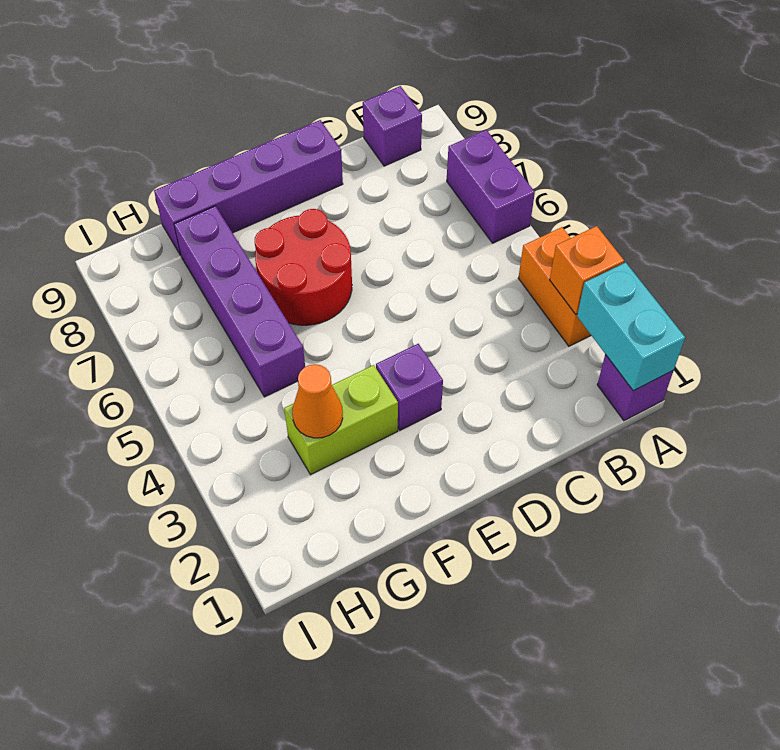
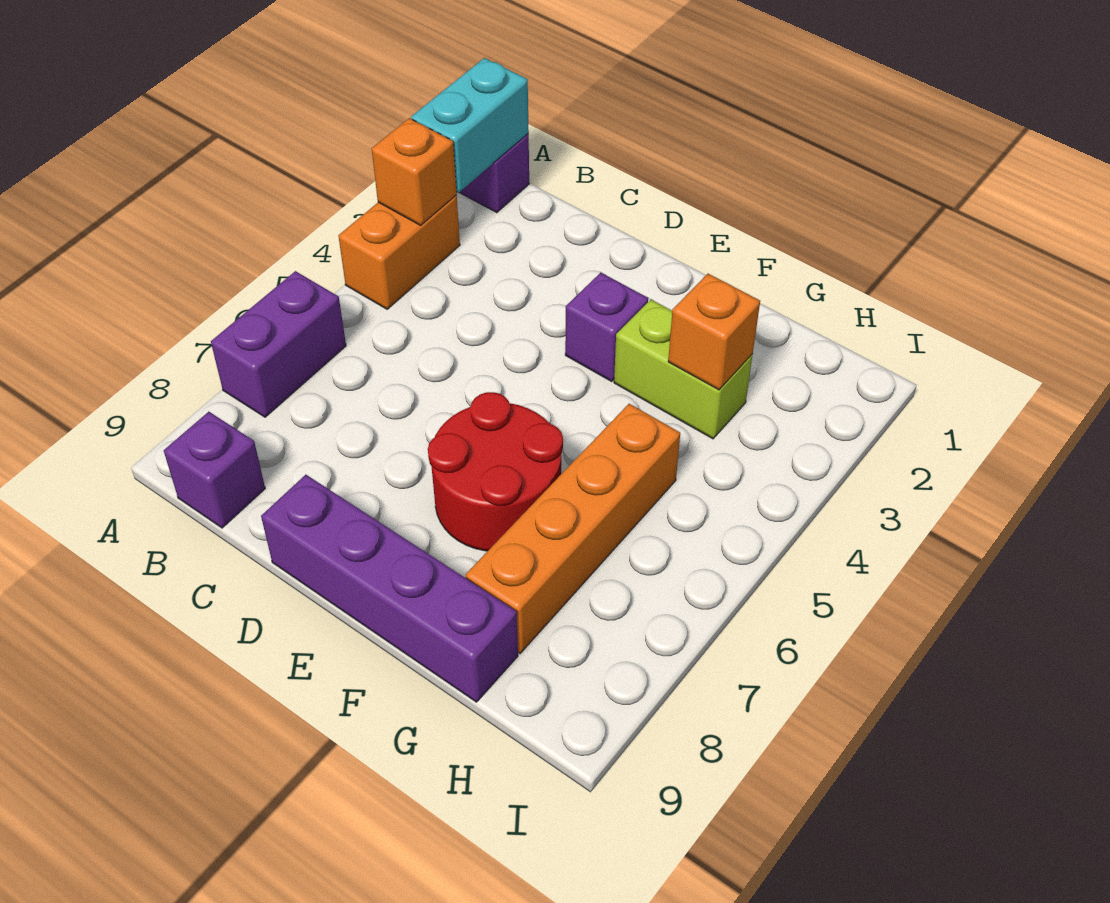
orange 1x1 cone [292,364,343,438] -> orange 1x1 brick [668,274,760,390]
purple 1x4 brick [174,206,305,397] -> orange 1x4 brick [466,404,680,653]

